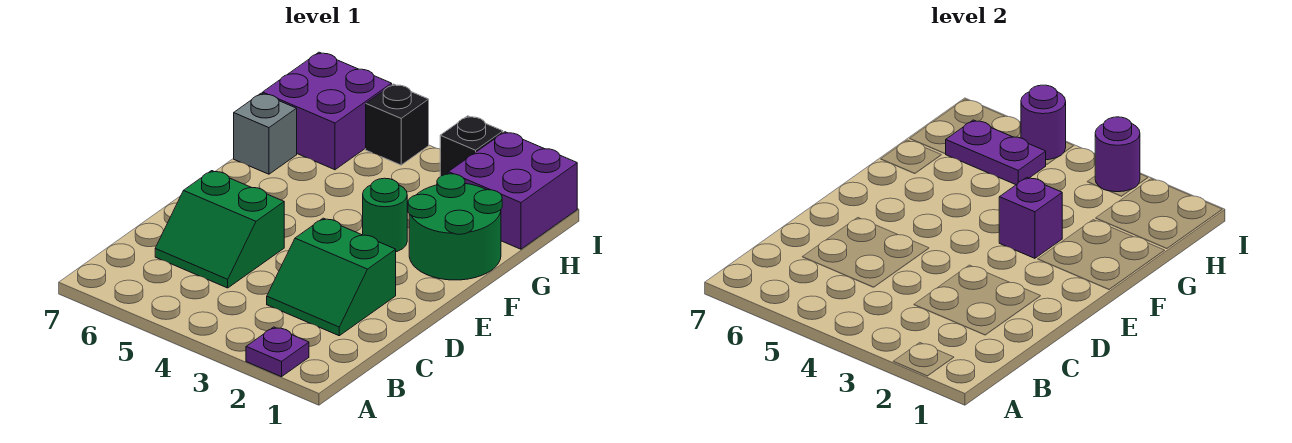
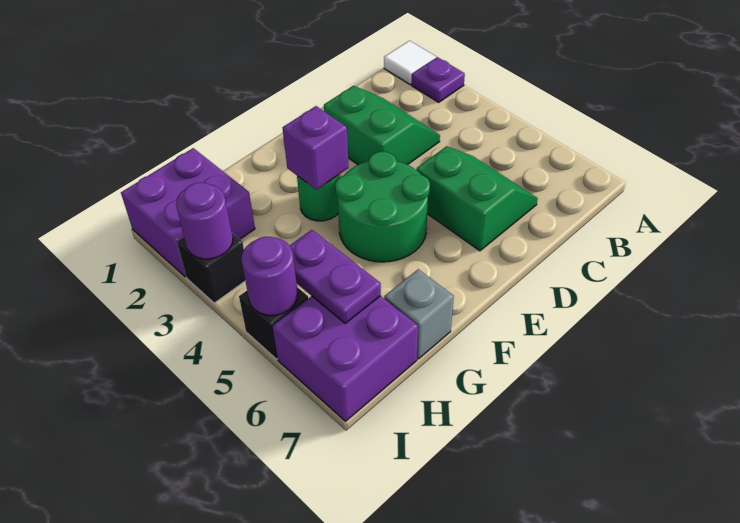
none -> white 1x1 tile [384,41,436,85]
green 2x2 round brick [408,174,502,280] -> green 2x2 round brick moved to [335,152,430,262]

